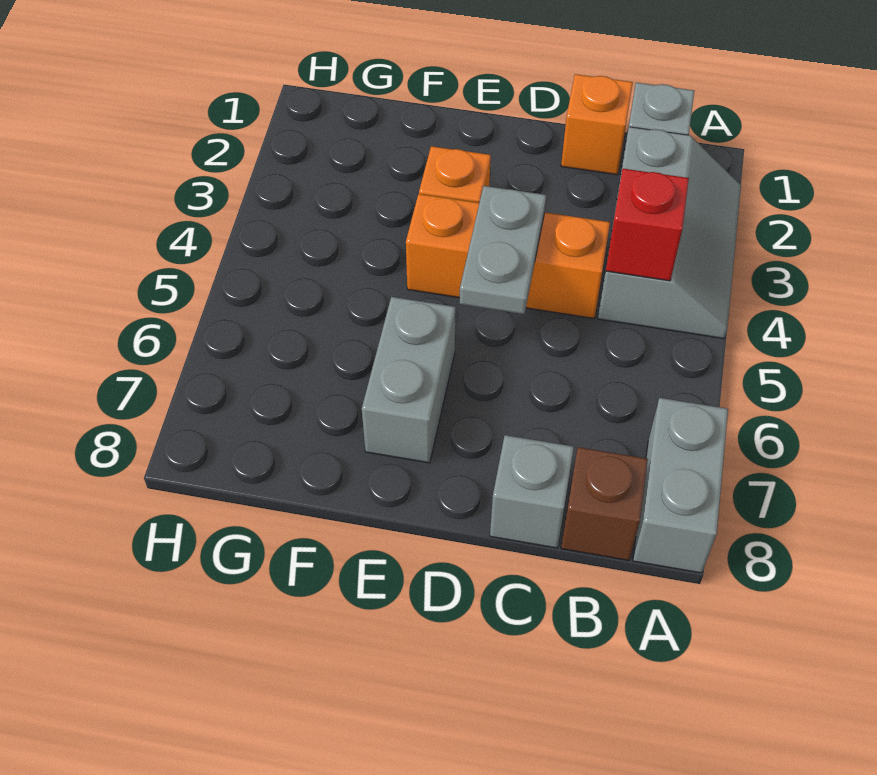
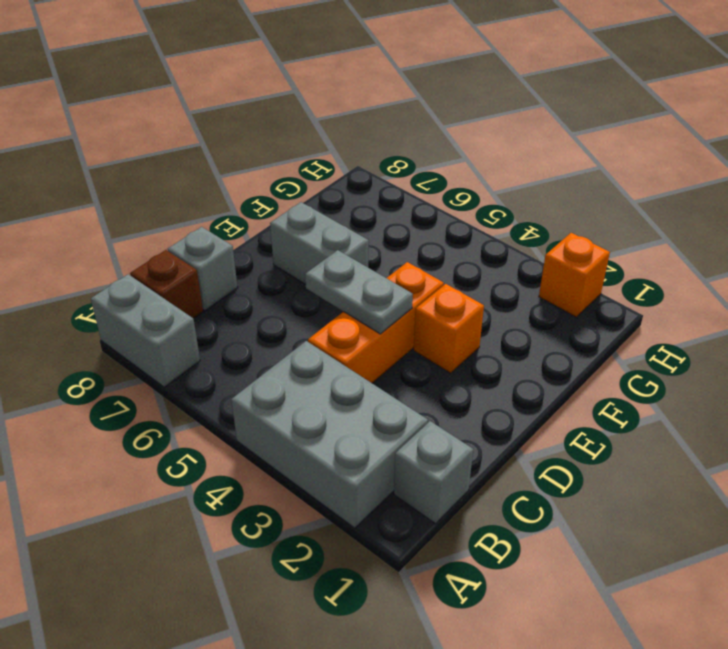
grey 2x3 slope [598,127,741,339] -> grey 2x3 brick [231,341,428,528]
red 1x1 brick [606,169,689,281] -> none
orange 1x1 brick [561,74,633,175] -> orange 1x1 brick moved to [539,233,610,317]

